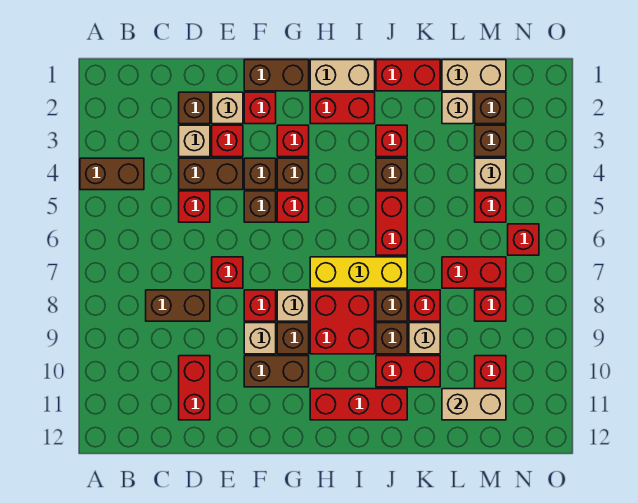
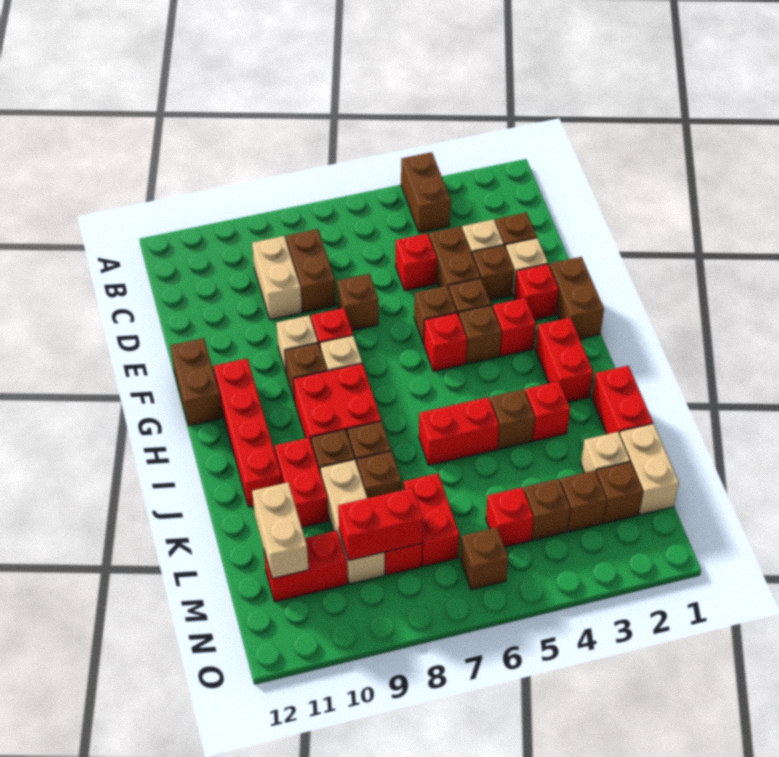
red 1x2 brick [179,356,210,420] -> red 1x2 brick moved to [338,488,423,560]
red 1x1 brick [212,125,243,157] -> brown 1x1 brick [472,245,514,301]
red 1x1 brick [212,257,243,288] -> brown 1x1 brick [337,274,378,331]
brown 1x2 brick [244,356,309,387] -> brown 1x2 brick moved to [171,338,222,426]
tan 1x2 brick [310,60,375,91] -> tan 1x2 brick moved to [252,236,302,320]
yellow 1x3 brick [310,257,407,288] -> none
red 1x3 brick [310,389,407,420] -> red 1x4 brick [214,359,282,507]
red 1x1 brick [409,290,440,321] -> brown 1x1 brick [357,451,401,498]
tan 1x1 brick [409,323,440,354] -> tan 1x3 brick [320,460,385,584]
tan 1x1 brick [475,158,506,190] -> brown 1x1 brick [524,479,570,540]
red 1x1 brick [508,224,539,255] -> brown 1x1 brick [461,527,508,590]

